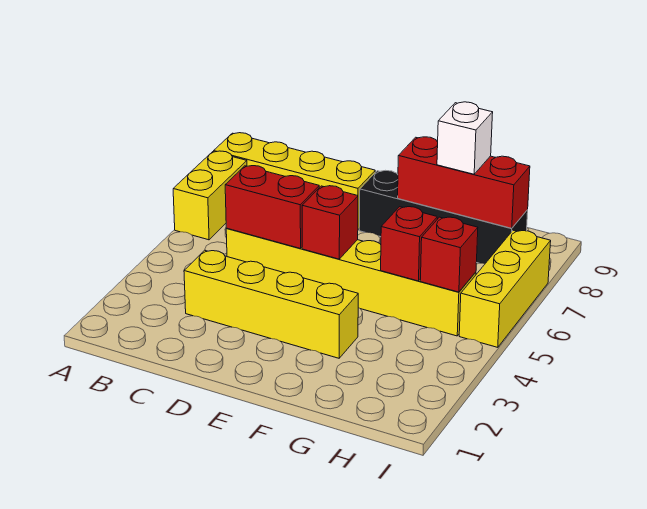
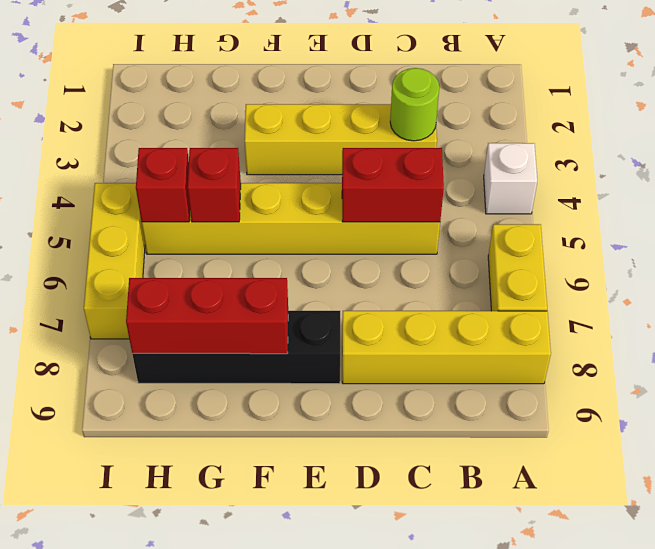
none -> lime 1x1 round brick [390,68,439,141]
red 1x1 brick [302,186,358,259] -> none
white 1x1 brick [437,102,493,174] -> white 1x1 brick moved to [484,143,537,214]

